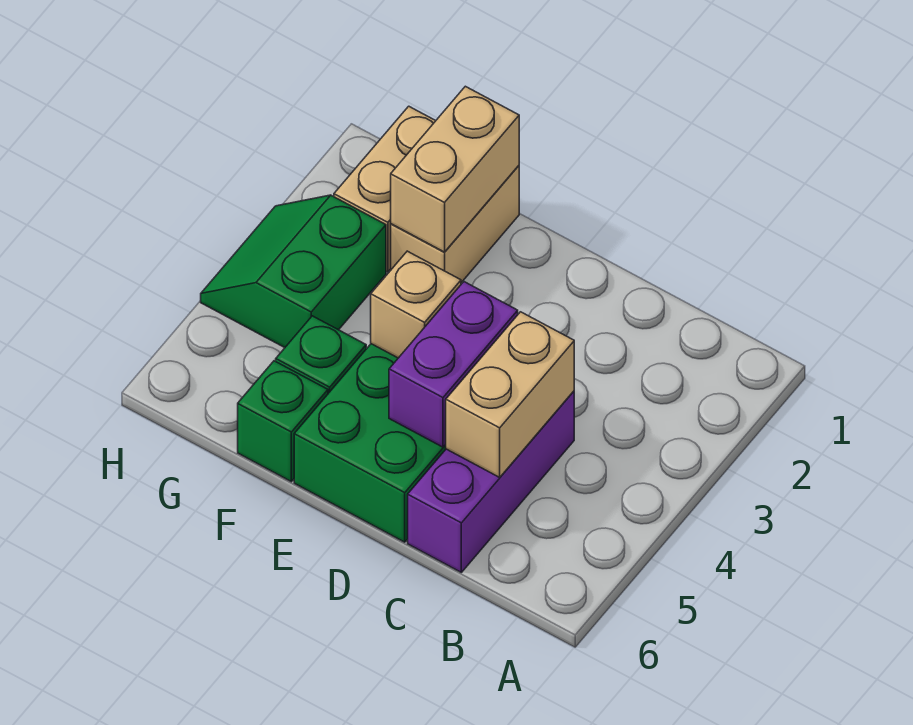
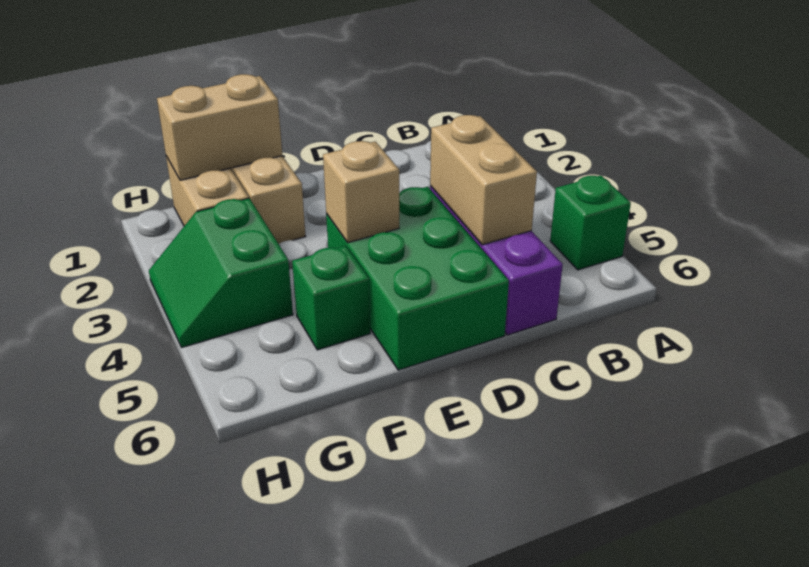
purple 1x2 brick [389,282,518,447] -> none
tan 1x2 brick [391,86,519,252] -> tan 1x2 brick turned to [157,74,282,180]
green 1x1 brick [238,361,328,482] -> green 1x1 brick moved to [550,175,631,270]

